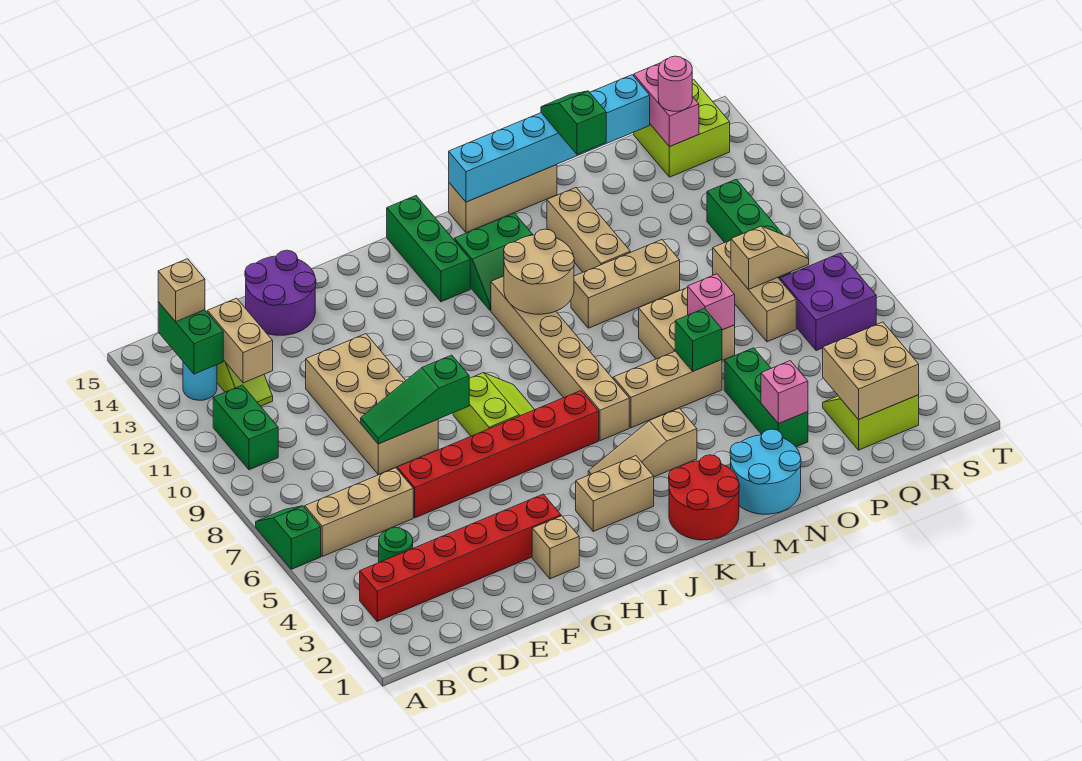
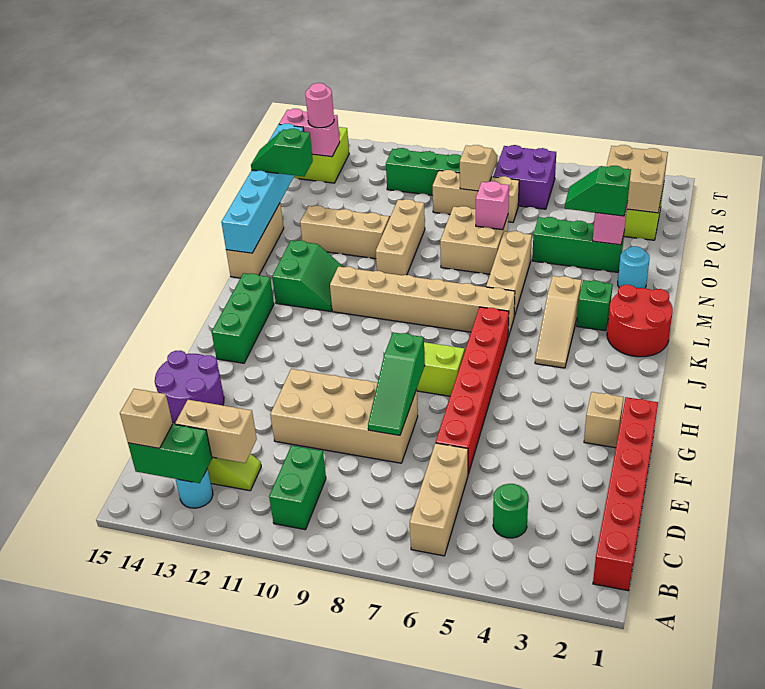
green 1x2 slope [256,506,321,569] -> green 1x2 slope moved to [565,166,631,216]
red 1x6 brick [360,494,561,621] -> red 1x6 brick moved to [593,397,658,591]
green 1x2 brick [213,385,278,470] -> green 1x2 brick turned to [269,445,326,530]
tan 1x2 brick [576,456,654,531] -> none
green 1x3 brick [387,196,470,302] -> green 1x3 brick turned to [212,273,274,363]
tan 2x2 round brick [504,229,574,314] -> none
cyan 2x2 round brick [730,429,801,514] -> cyan 1x1 round brick [618,246,650,288]
green 1x1 brick [675,308,722,371] -> green 1x1 brick moved to [577,280,613,331]

